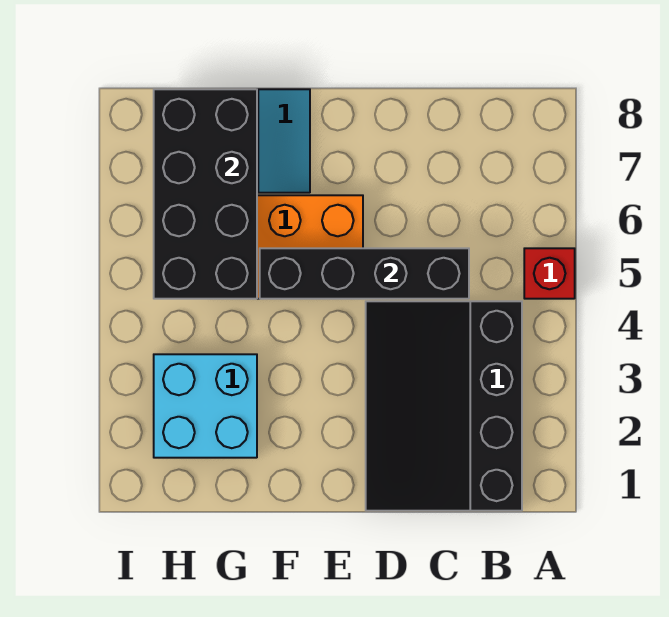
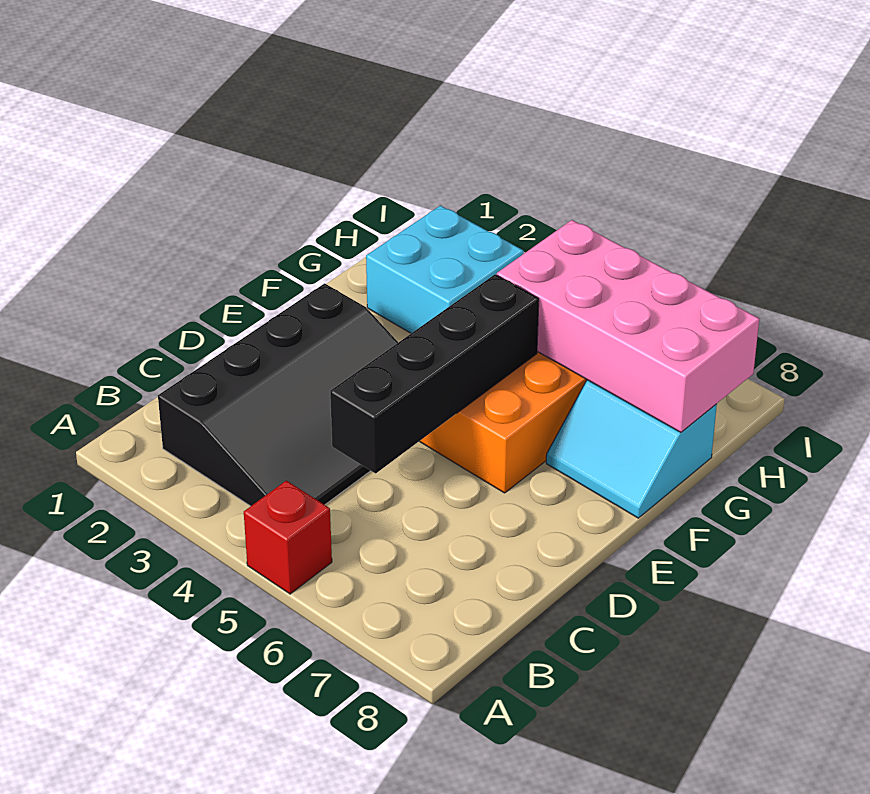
black 3x4 slope [366,301,522,511] -> black 3x4 slope turned to [158,283,398,506]
black 2x4 brick [154,89,257,299] -> pink 2x4 brick [497,220,759,432]

